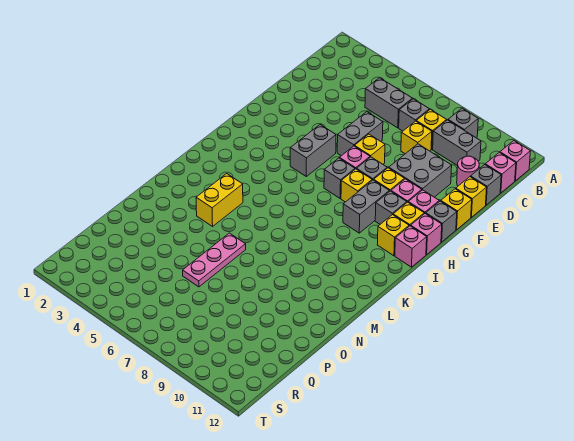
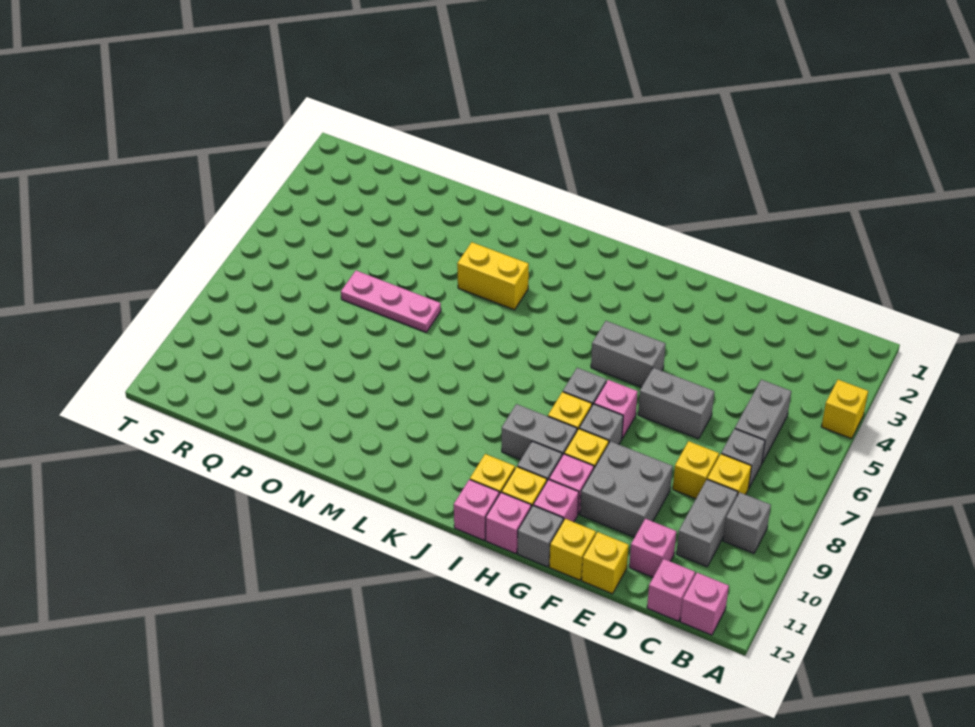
pink 1x1 round brick [457,156,479,186] -> pink 1x1 brick [629,519,676,577]
grey 1x1 brick [471,165,501,205] -> none
yellow 1x1 brick [355,134,385,164] -> yellow 1x1 brick moved to [821,380,868,439]

